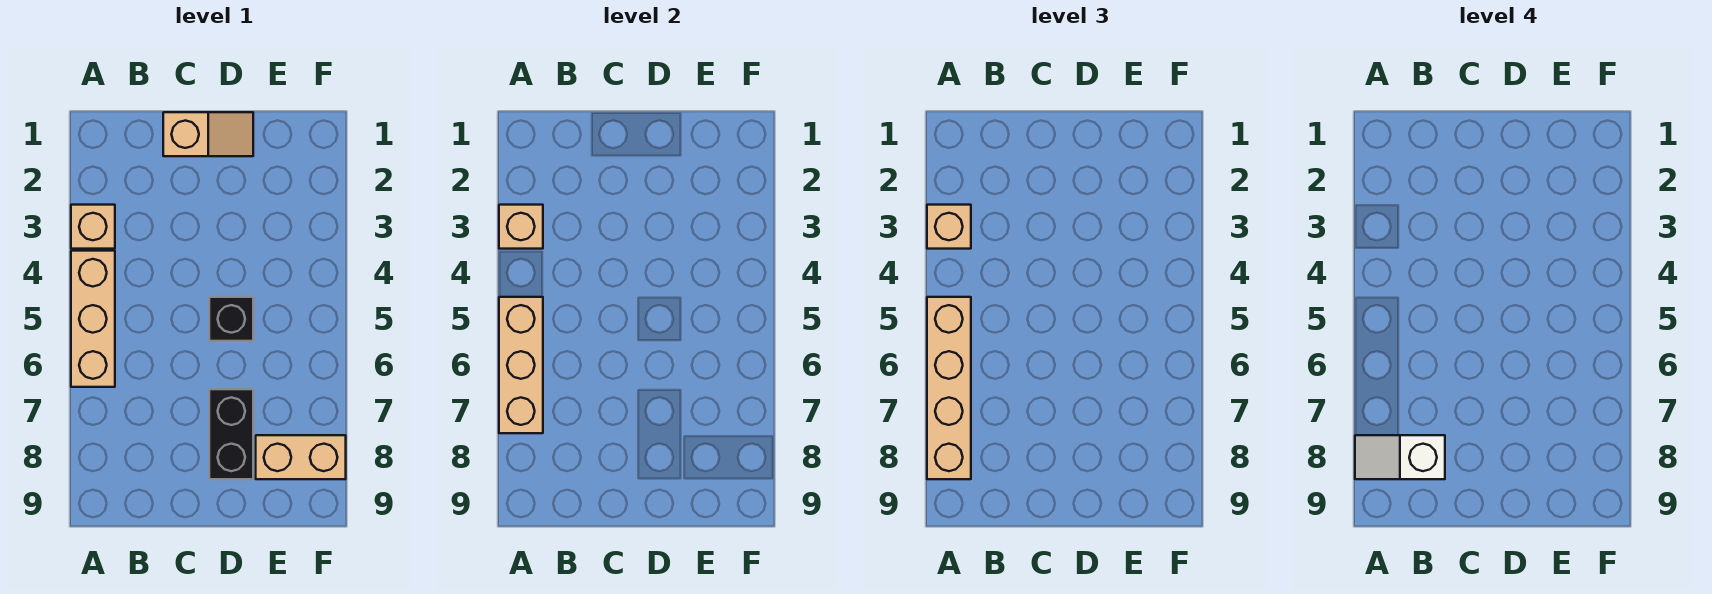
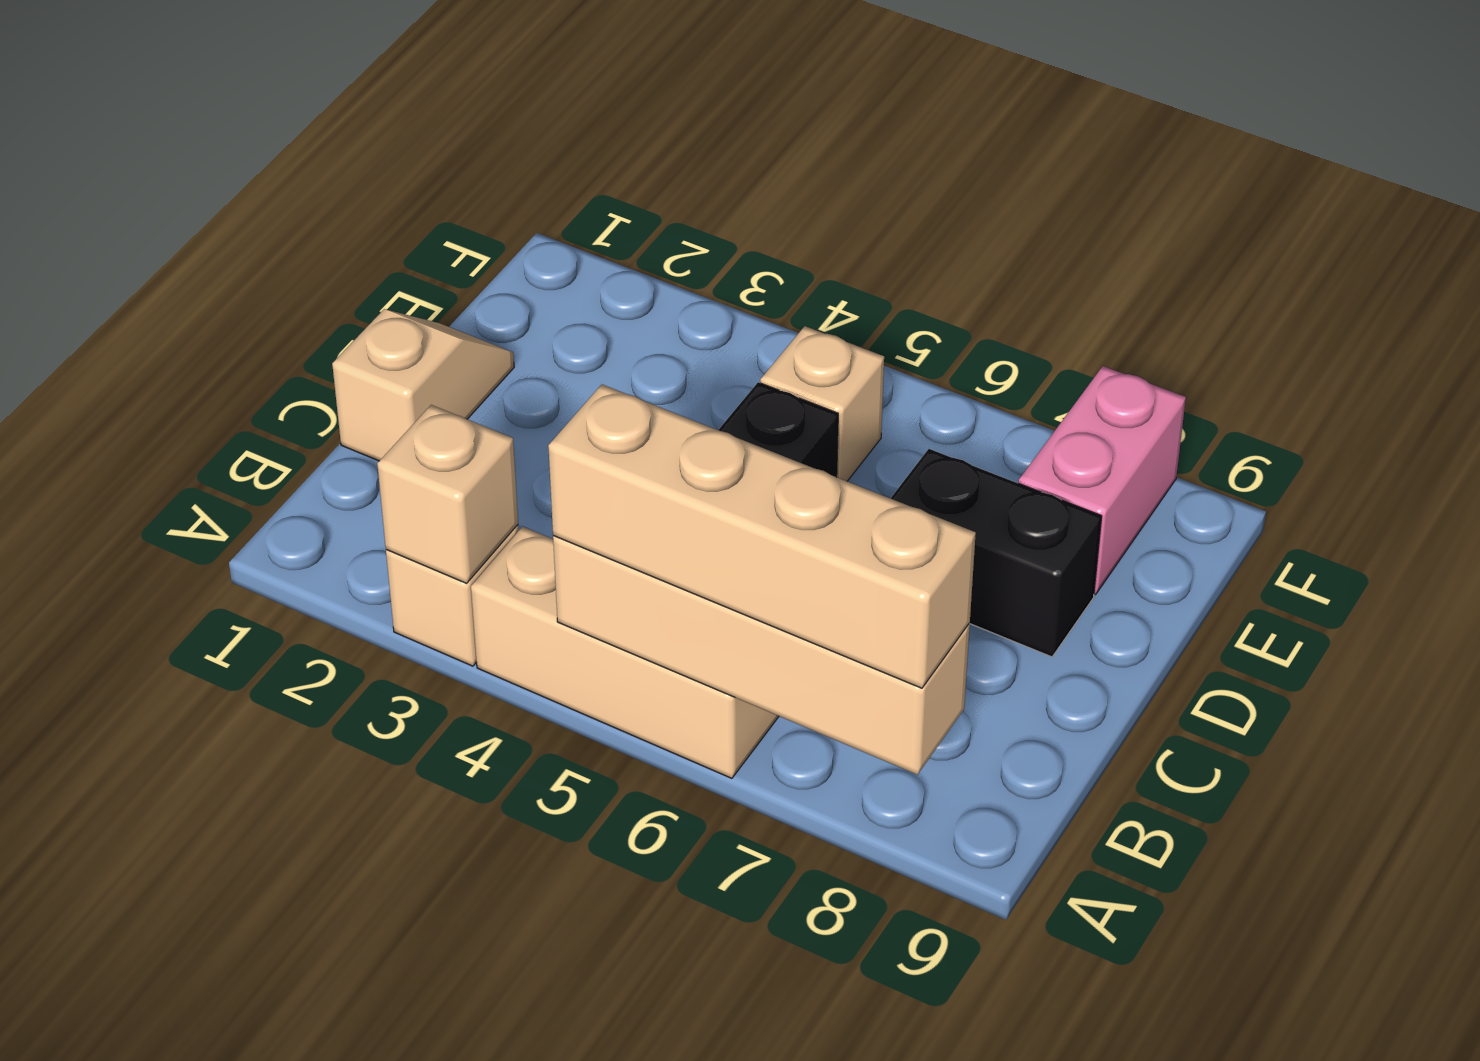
tan 1x1 brick [927,205,971,249] -> tan 1x1 brick moved to [760,326,884,481]
tan 1x3 brick [499,297,543,433] -> tan 1x4 brick [553,536,970,775]
white 1x2 slope [1355,435,1445,479] -> none
tan 1x2 brick [256,435,346,479] -> pink 1x2 brick [1018,366,1186,595]

